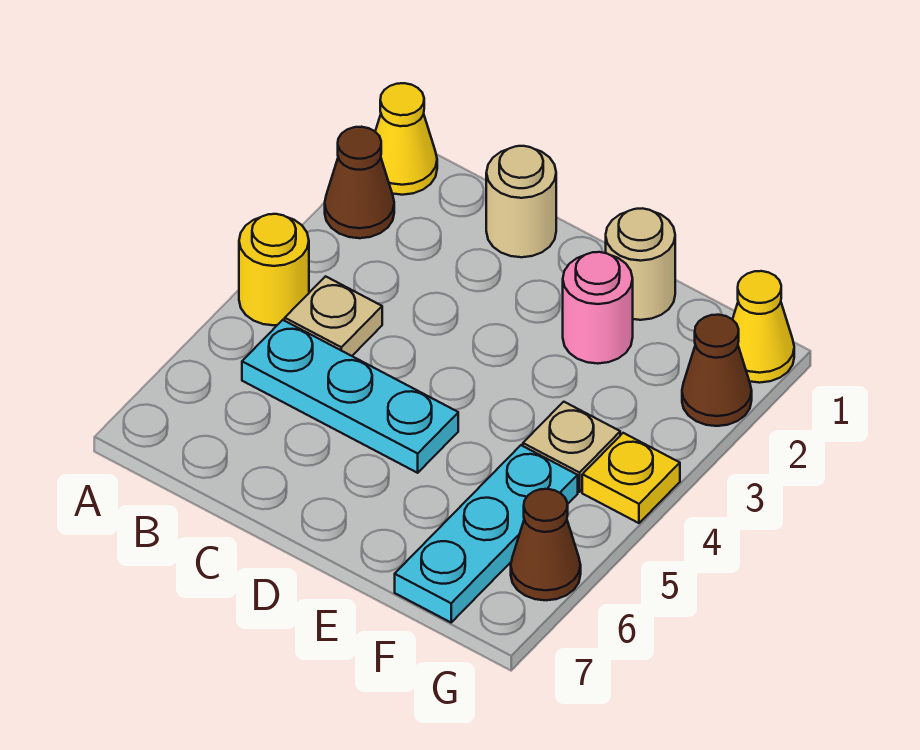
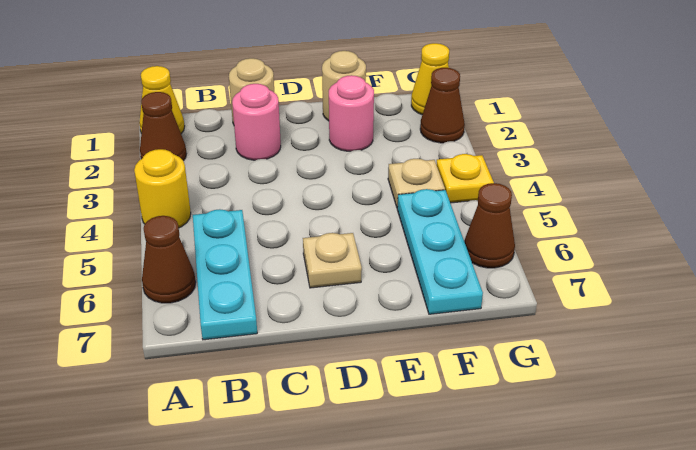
none -> brown 1x1 cone [142,216,196,303]
tan 1x1 plate [285,276,382,356] -> tan 1x1 plate moved to [303,233,362,288]
cyan 1x3 plate [242,320,458,473] -> cyan 1x3 plate turned to [193,209,257,340]
none -> pink 1x1 round brick [232,84,281,160]

